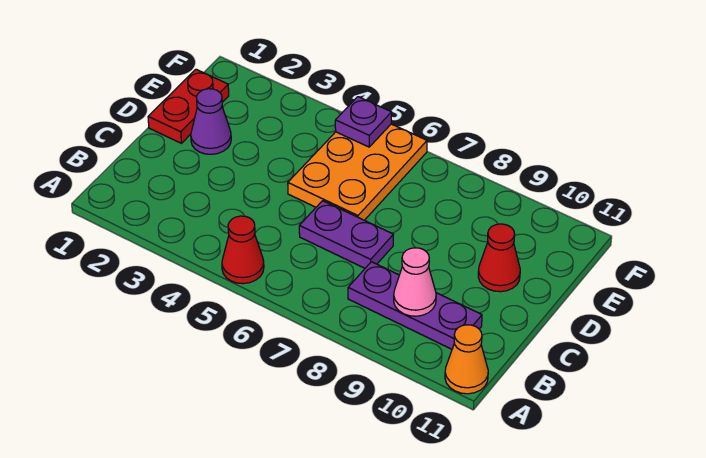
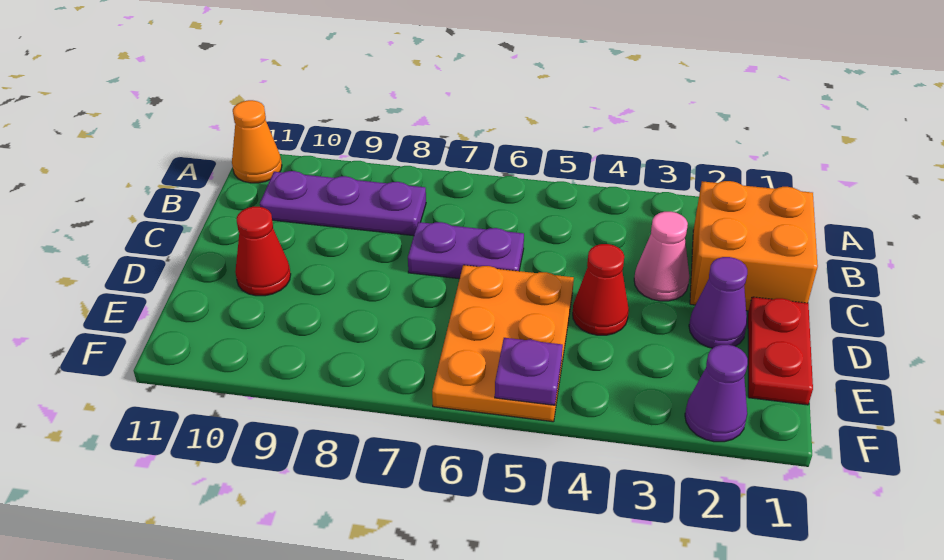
red 1x1 cone [222,216,264,284] -> red 1x1 cone moved to [573,244,629,335]
none -> orange 2x2 brick [690,181,818,311]
pink 1x1 cone [394,248,436,316] -> pink 1x1 cone moved to [634,212,689,301]
none -> purple 1x1 cone [685,345,748,442]

